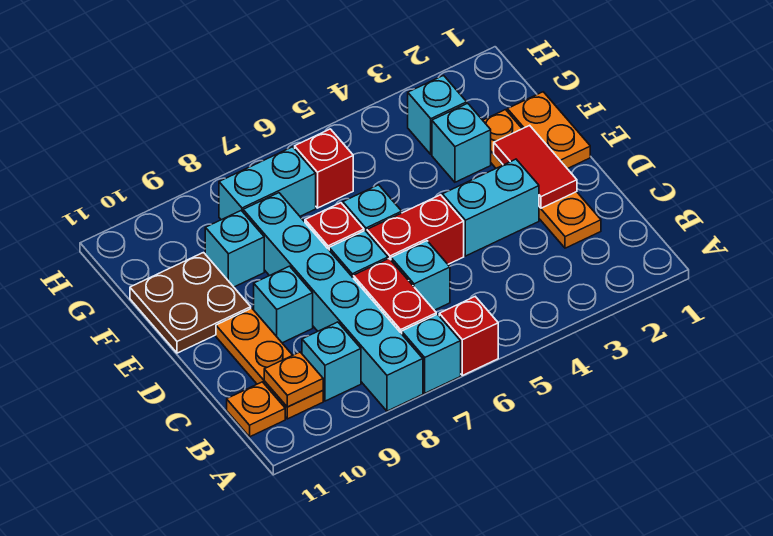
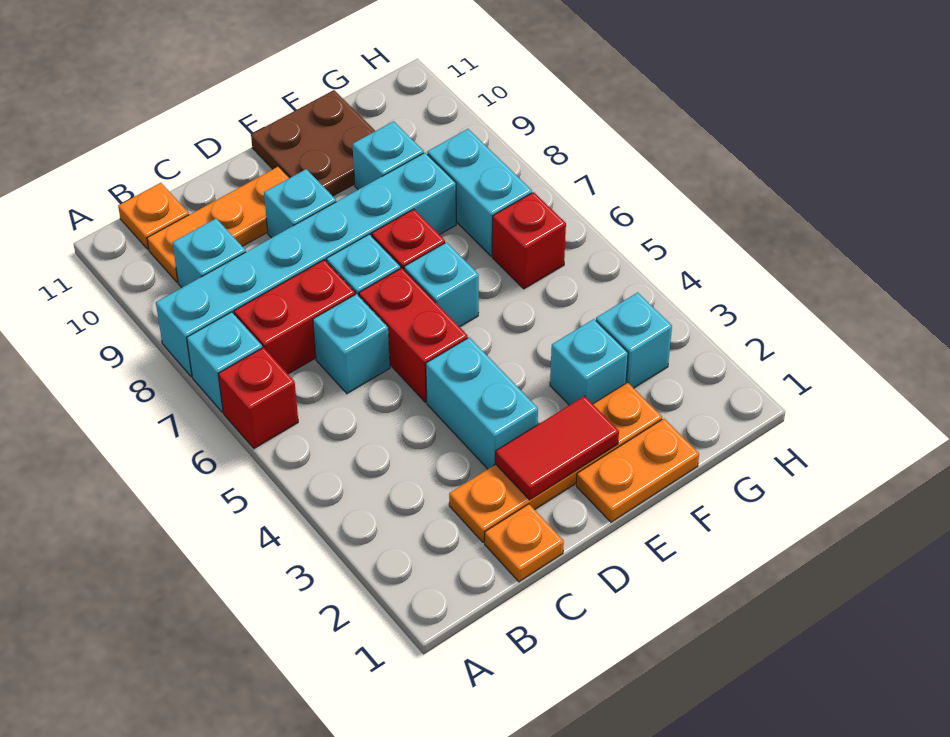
orange 1x1 plate [264,352,323,407] -> orange 1x1 plate moved to [485,504,564,582]

